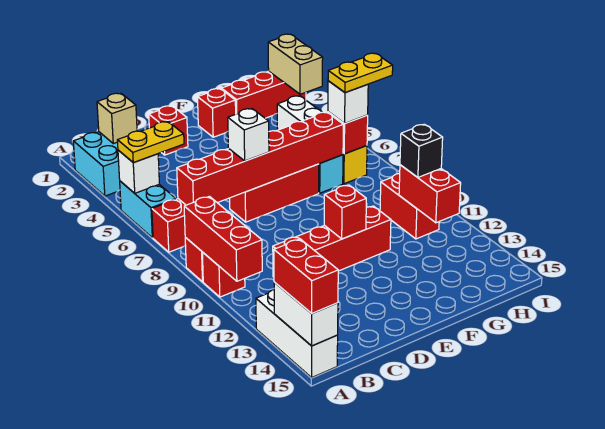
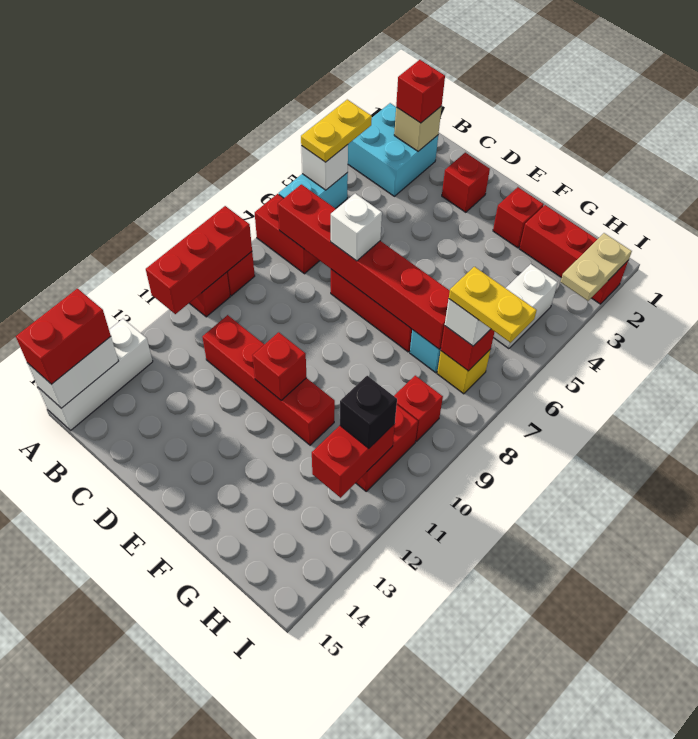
yellow 1x2 plate [117,122,184,163] -> yellow 1x2 plate turned to [301,100,372,162]
none -> red 1x1 brick [396,60,445,123]
none -> red 1x1 brick [394,376,443,441]
tan 1x2 brick [268,34,323,94] -> tan 1x2 plate [561,233,632,301]

